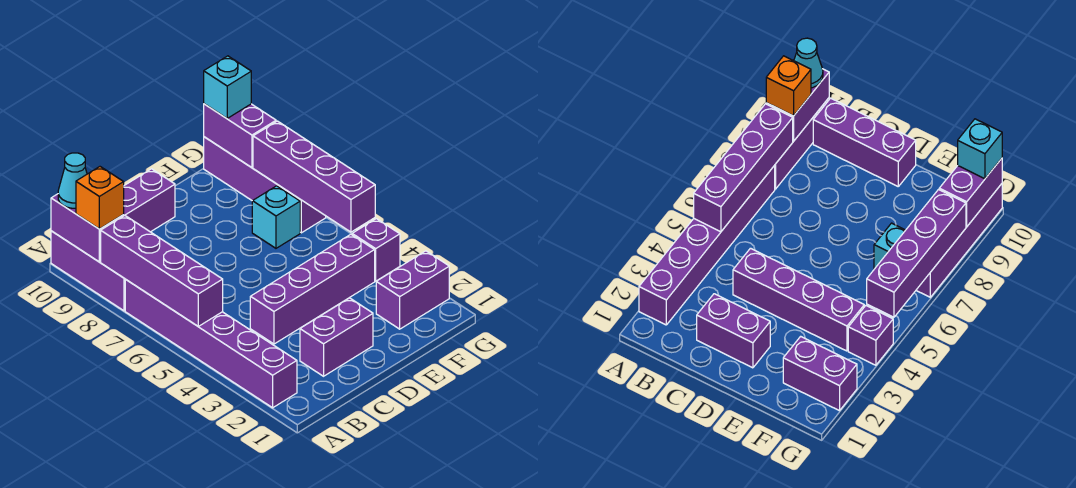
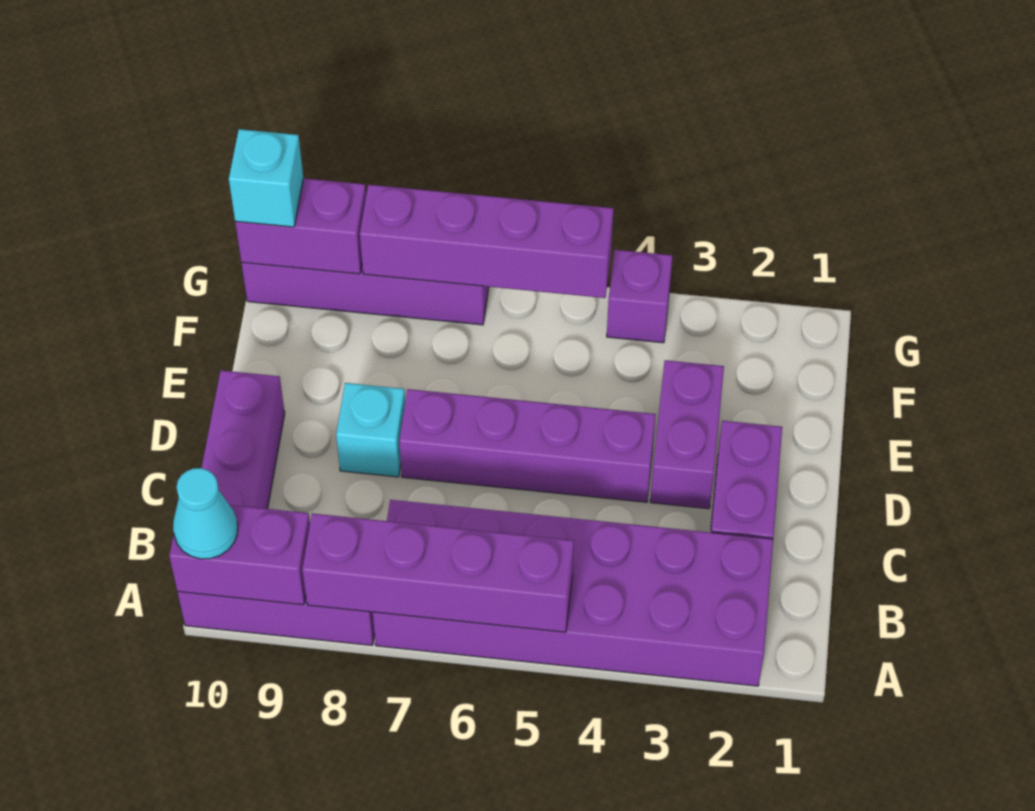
purple 1x6 brick [125,280,297,408] -> purple 2x6 brick [373,500,773,686]
orange 1x1 brick [76,167,124,229] -> none
purple 1x4 brick [250,234,375,344] -> purple 1x4 brick turned to [399,389,656,502]
purple 1x2 brick [376,251,449,329] -> purple 1x2 brick moved to [650,360,724,509]
cyan 1x1 brick [252,186,300,248] -> cyan 1x1 brick moved to [336,383,405,477]

